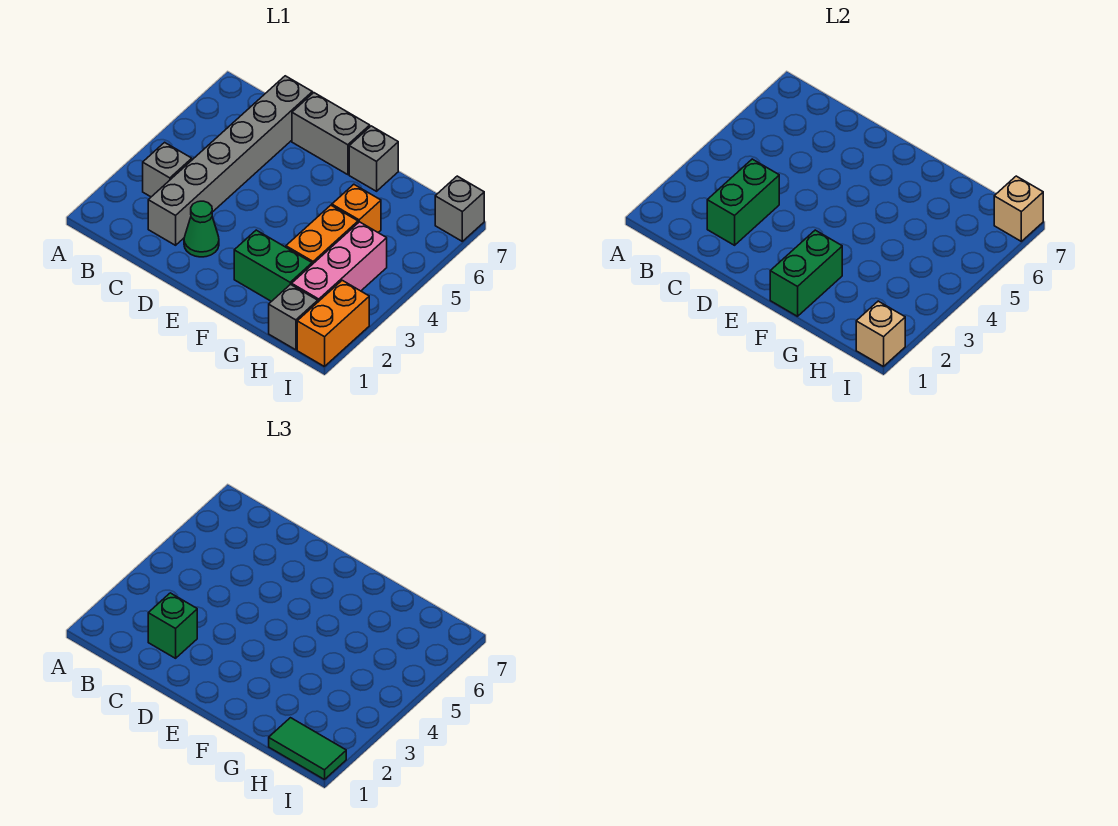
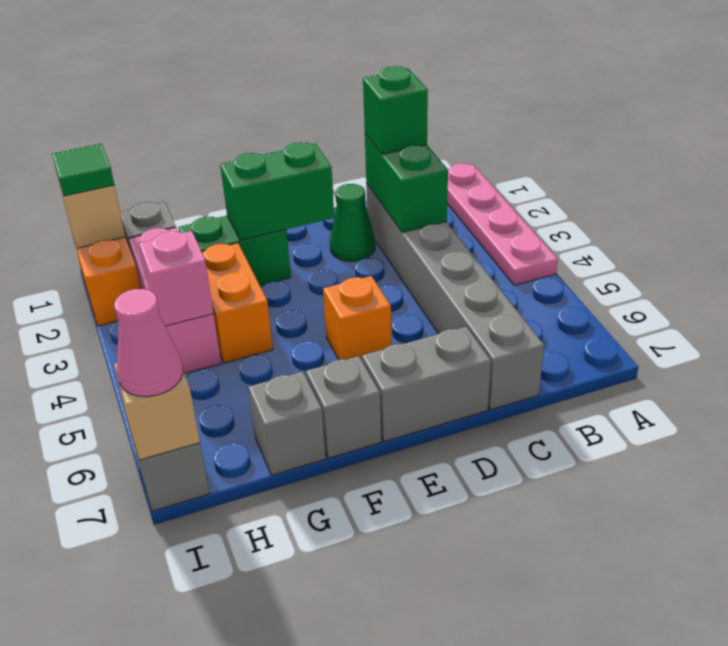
none -> pink 1x4 plate [447,163,558,285]
grey 1x1 brick [143,142,192,197] -> grey 1x1 brick moved to [248,372,326,475]
green 1x2 brick [770,230,842,316] -> green 1x2 brick turned to [220,142,334,240]
orange 1x1 brick [332,184,381,232] -> orange 1x1 brick moved to [323,276,391,360]
green 1x2 tile [269,718,346,780] -> green 1x1 tile [52,144,114,196]
none -> pink 1x1 brick [139,231,214,326]
none -> pink 1x1 cone [114,289,183,397]

